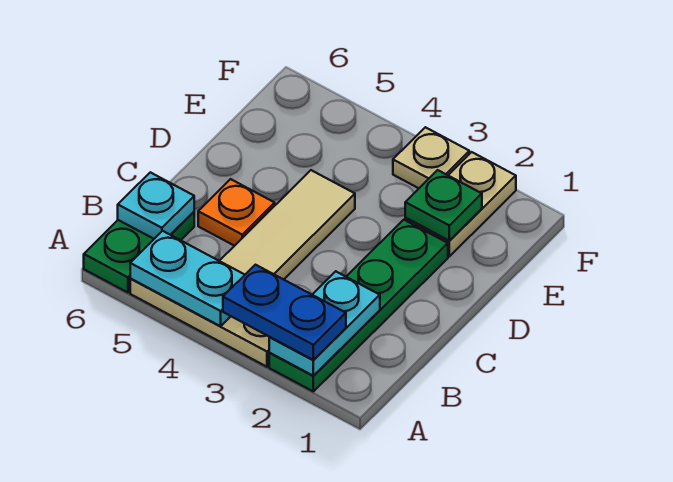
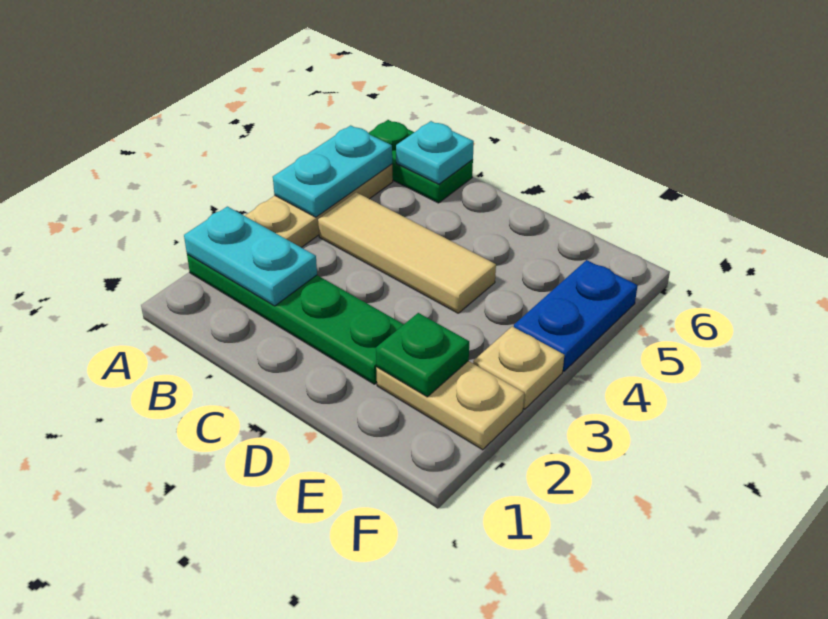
blue 1x2 plate [223,265,346,360] -> blue 1x2 plate moved to [514,260,638,371]
orange 1x1 plate [198,179,275,246] -> none

